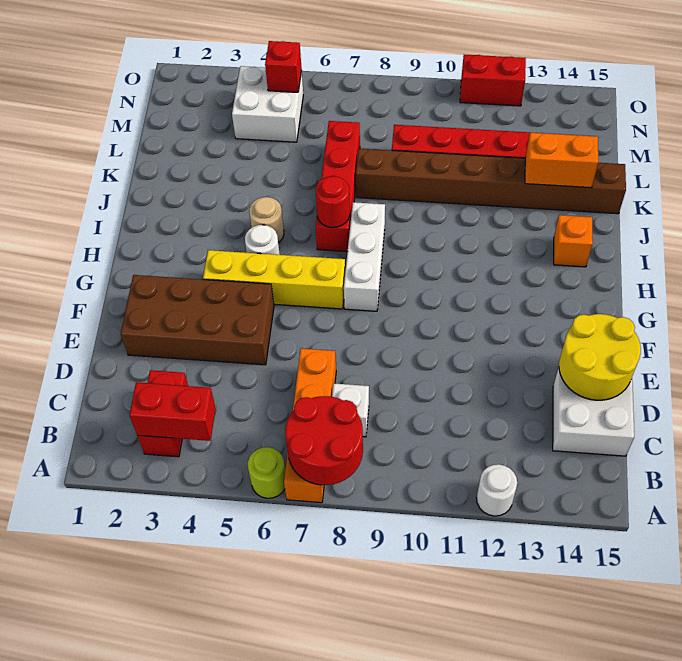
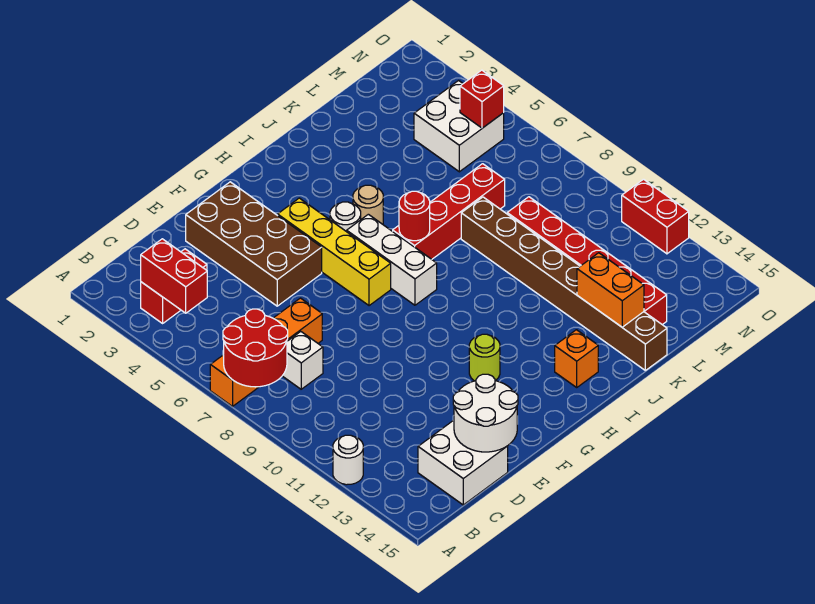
lime 1x1 round brick [248,447,285,498] -> lime 1x1 round brick moved to [469,334,500,381]
yellow 2x2 round brick [559,314,641,400] -> white 2x2 round brick [453,374,518,452]
white 1x3 brick [344,202,385,311] -> white 1x3 brick turned to [347,214,437,305]

